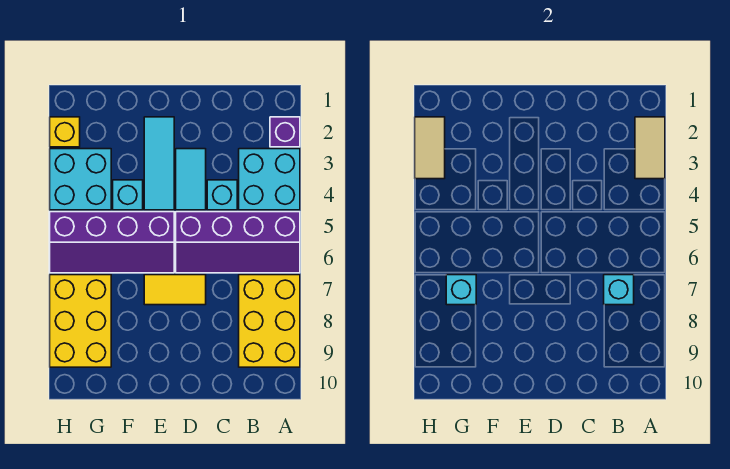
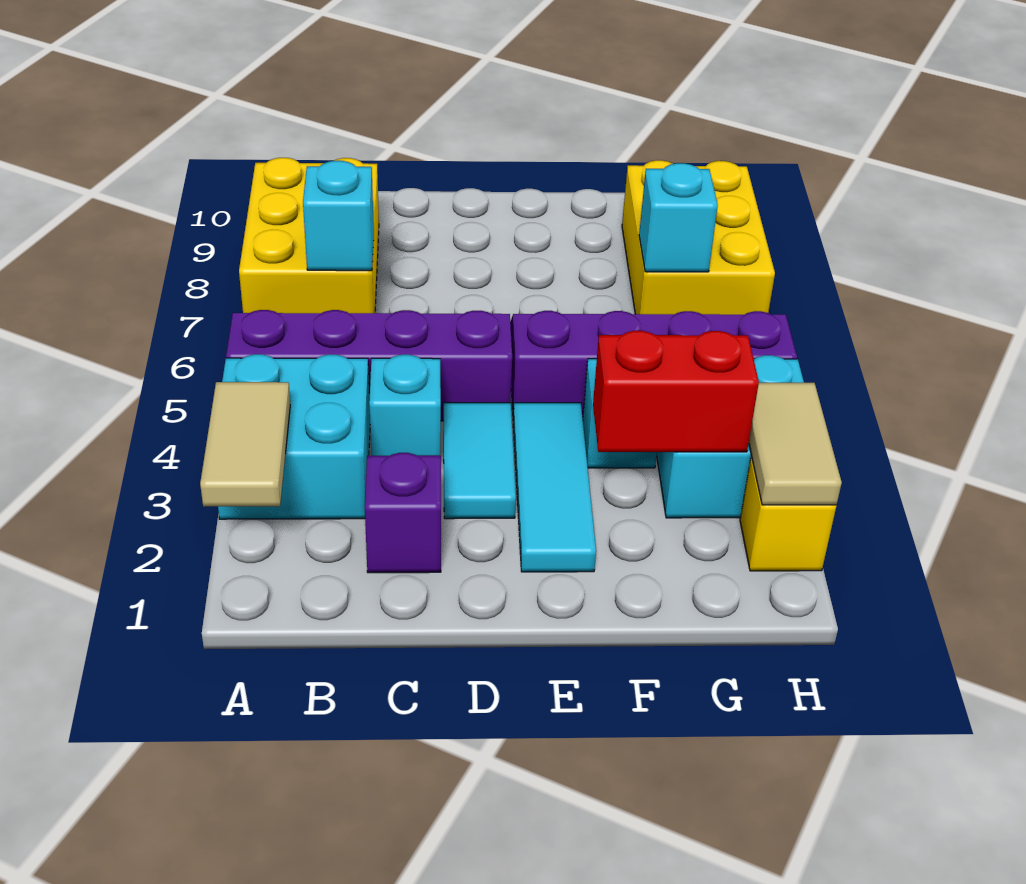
purple 1x1 brick [270,117,300,147] -> purple 1x1 brick moved to [365,453,441,573]
yellow 1x2 tile [144,275,206,305] -> none
none -> red 1x2 brick [593,331,759,452]

